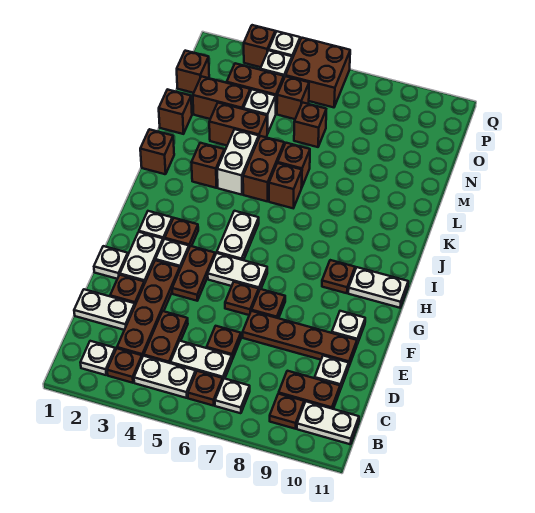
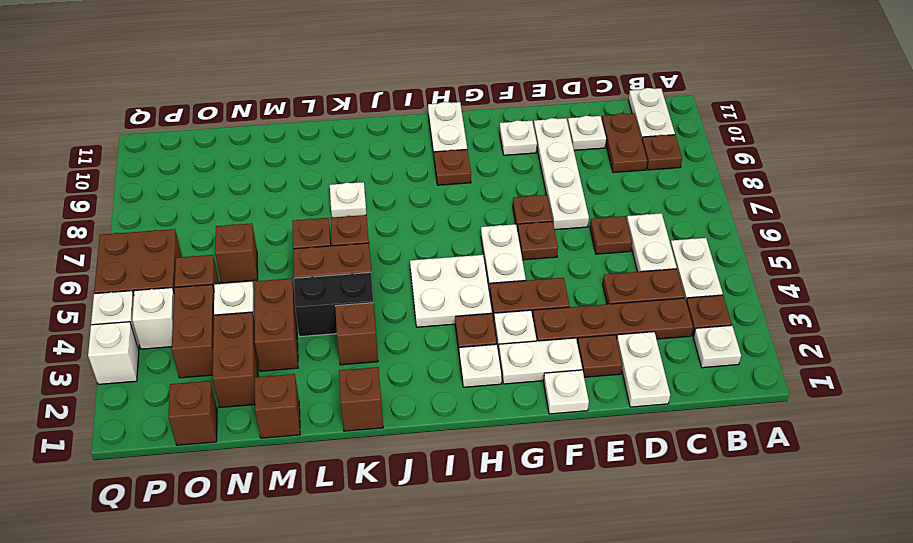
brown 1x1 plate [188,371,223,406] -> none
white 1x1 plate [215,379,250,413] -> white 1x1 plate moved to [330,182,366,217]
brown 1x4 plate [243,311,357,366] -> white 1x4 plate [534,118,589,230]
white 1x2 plate [217,211,259,260] -> white 2x2 plate [410,255,492,327]
white 1x2 brick [217,129,259,195] -> black 1x2 brick [294,272,373,337]
brown 1x1 brick [244,25,275,67] -> white 1x1 brick [88,322,139,384]

